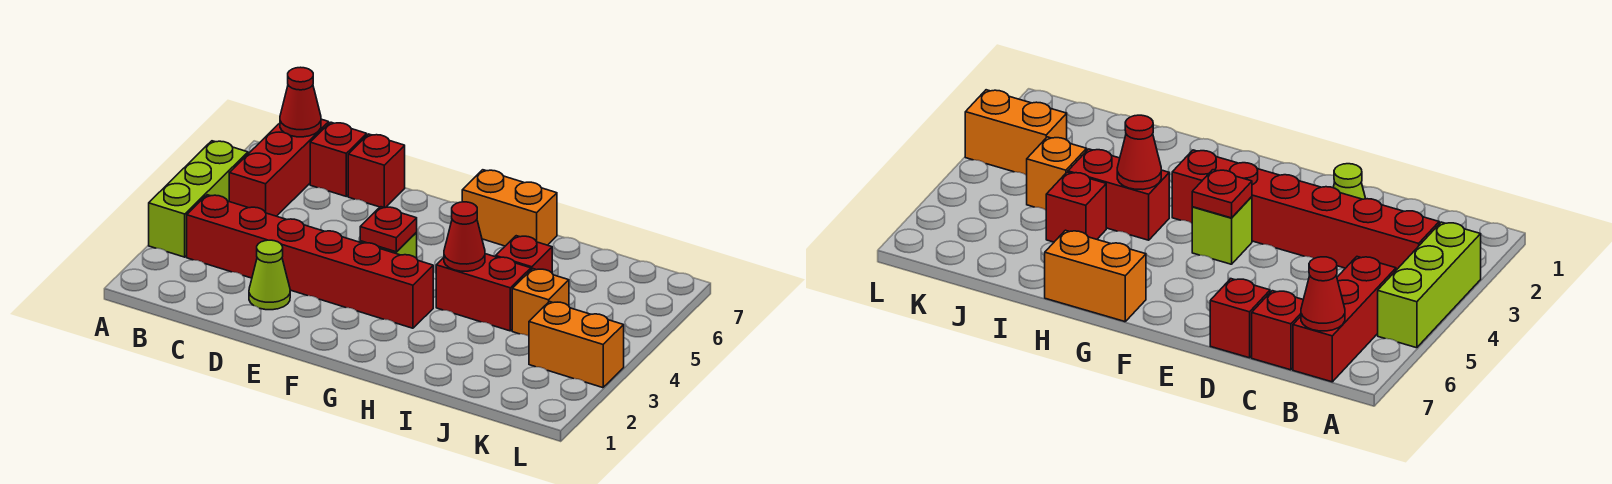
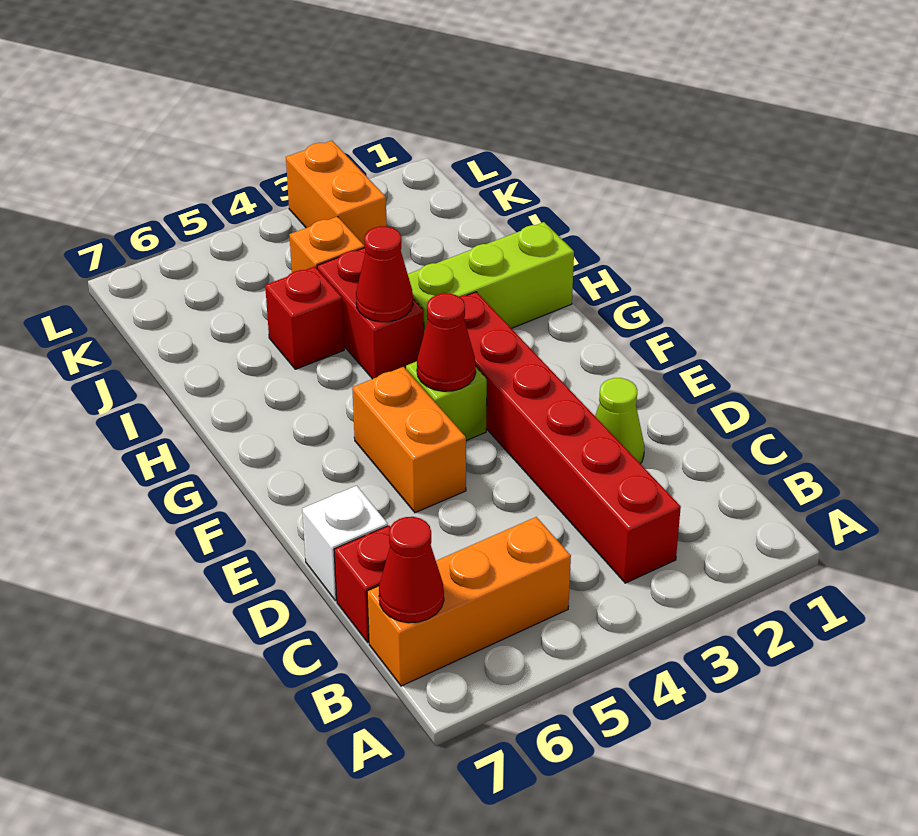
lime 1x3 brick [149,141,248,257] -> lime 1x3 brick moved to [408,222,574,332]
red 1x3 brick [229,119,329,216] -> orange 1x3 brick [367,517,571,686]
red 1x1 brick [348,134,405,208] -> white 1x1 brick [302,486,388,601]
red 1x1 plate [360,207,417,252] -> red 1x1 cone [417,293,476,391]
orange 1x2 brick [462,170,557,246] -> orange 1x2 brick moved to [352,367,466,513]

